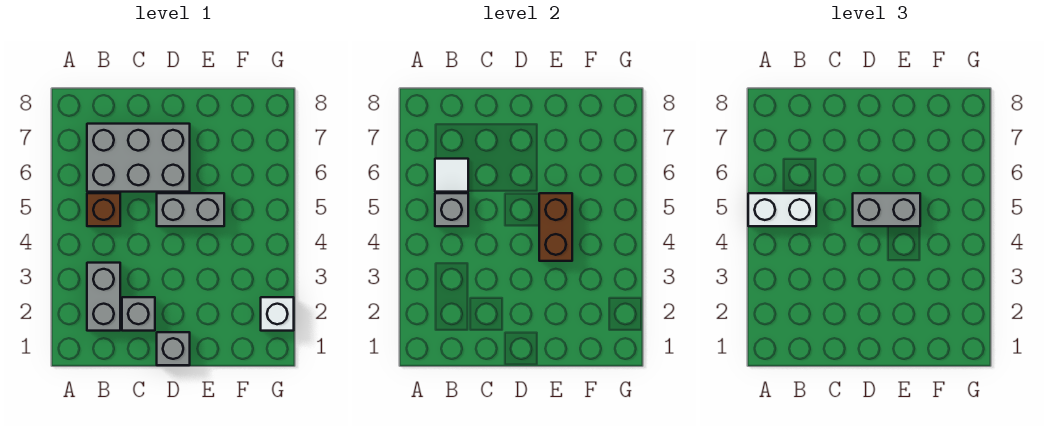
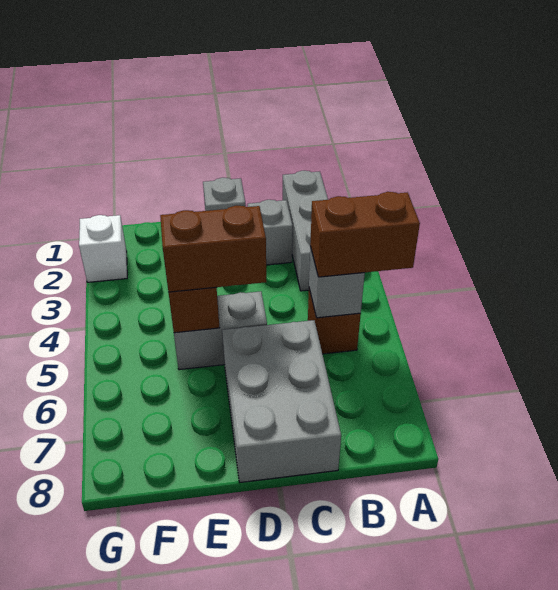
white 1x2 brick [748,193,816,226] -> brown 1x2 brick [310,192,420,277]
grey 1x2 brick [87,263,120,331] -> grey 1x3 brick [283,171,328,291]
grey 2x3 brick [87,124,190,192] -> grey 2x3 brick turned to [222,320,341,482]
white 1x1 tile [435,159,468,192] -> none
grey 1x2 brick [853,193,920,226] -> brown 1x2 brick [160,206,266,292]

